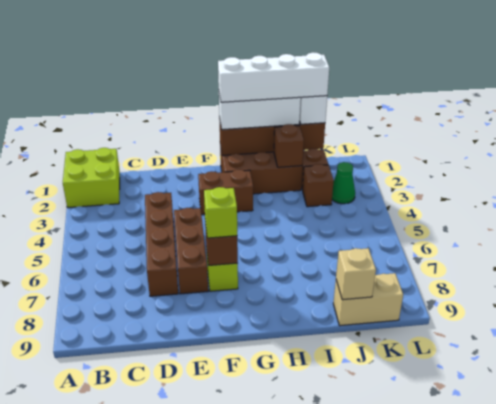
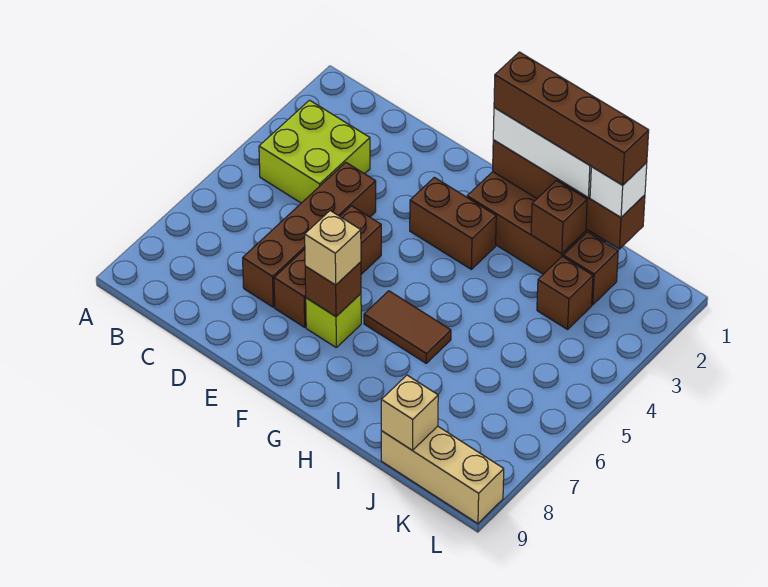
lime 2x2 brick [63,148,120,208] -> lime 2x2 brick moved to [259,100,370,203]
lime 1x1 brick [204,187,237,238] -> tan 1x1 brick [305,211,361,285]
white 1x4 brick [218,52,329,102] -> brown 1x4 brick [494,52,649,185]
none -> brown 1x2 tile [364,291,451,363]
tan 1x2 brick [333,273,403,326] -> tan 1x3 brick [381,426,504,524]
green 1x1 cone [332,162,355,204] -> none

